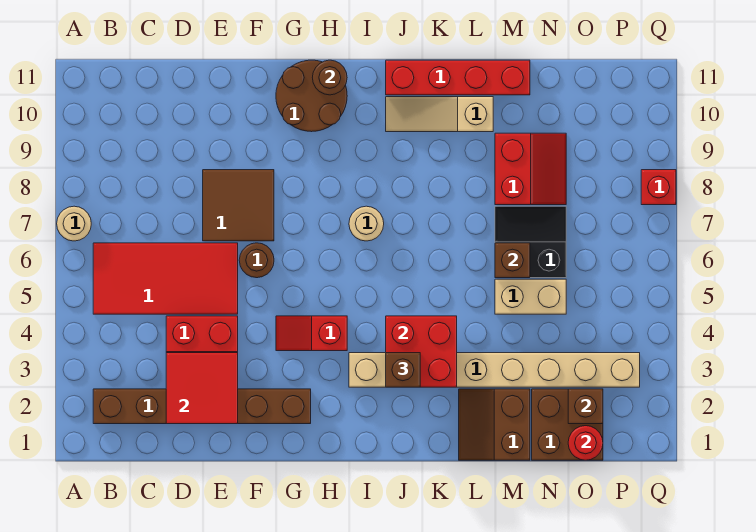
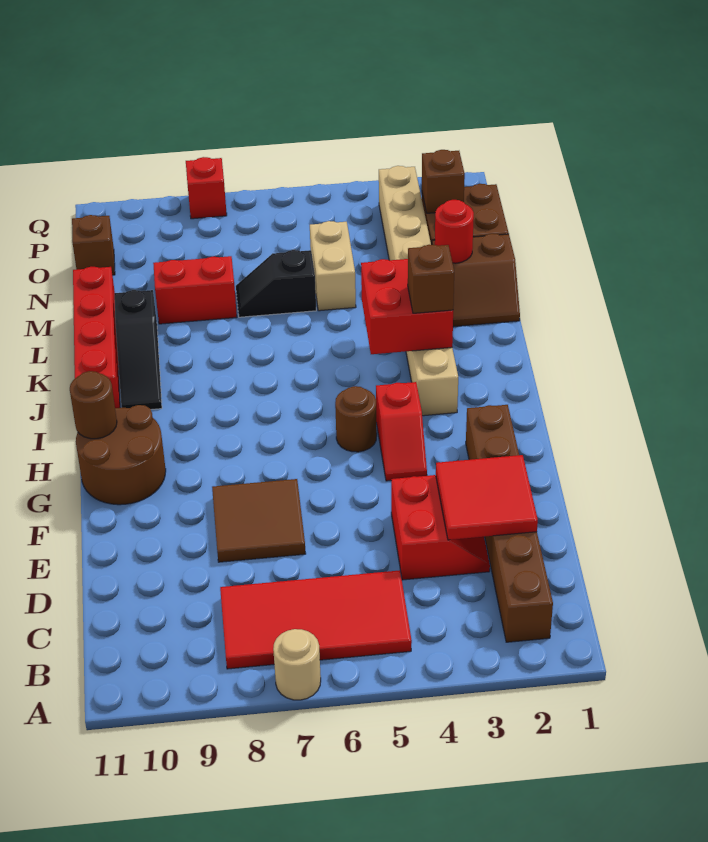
red 2x4 tile [93,243,238,314] -> red 2x4 tile turned to [220,570,412,669]
brown 1x1 round brick [239,243,274,278] -> brown 1x1 round brick moved to [335,386,377,452]
tan 1x1 round brick [349,206,384,241] -> none
tan 1x3 slope [386,97,493,132] -> black 1x3 slope [114,290,162,410]
black 2x2 slope [495,206,566,278] -> black 1x2 slope [236,250,316,317]
brown 1x1 brick [495,243,530,278] -> brown 1x1 brick moved to [72,215,115,275]
red 1x1 round brick [568,426,603,460] -> red 1x1 round brick moved to [435,200,474,263]

